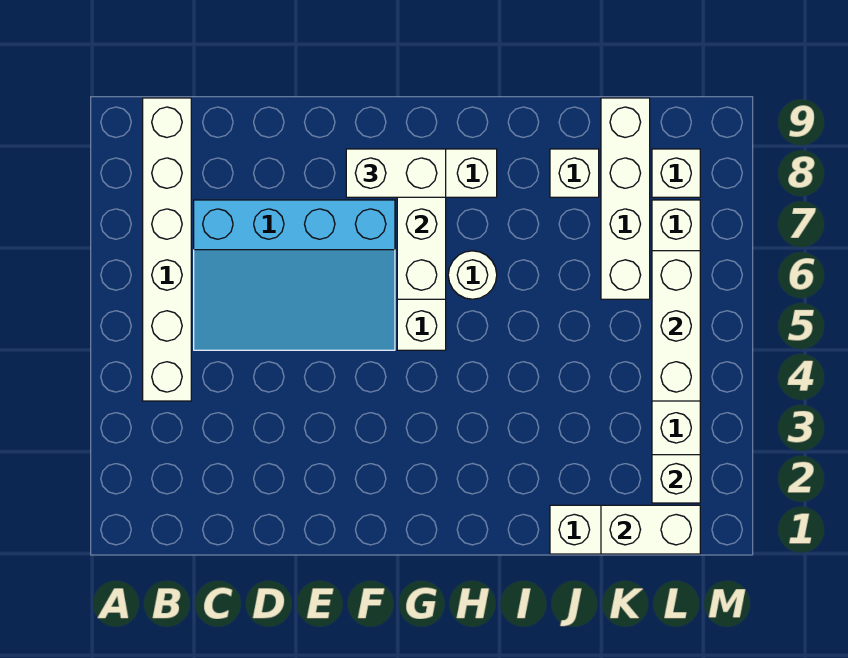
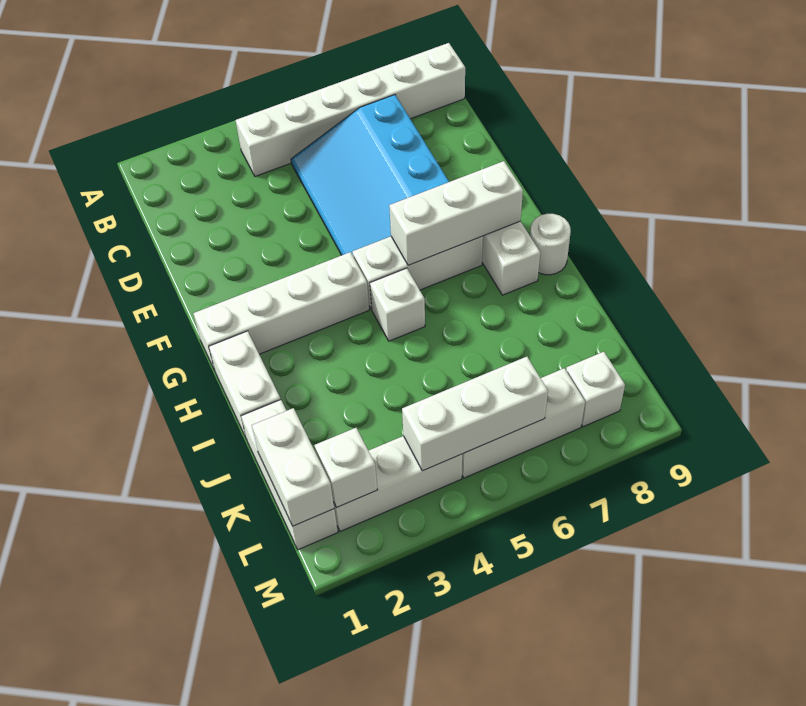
white 1x2 brick [346,149,446,197] -> white 1x2 brick moved to [209,331,281,439]
white 1x1 round brick [448,251,497,299] -> white 1x1 round brick moved to [530,214,571,275]
white 1x1 brick [550,149,599,197] -> white 1x1 brick moved to [370,268,425,341]
white 1x4 brick [601,98,650,299] -> white 1x4 brick moved to [193,252,369,370]

